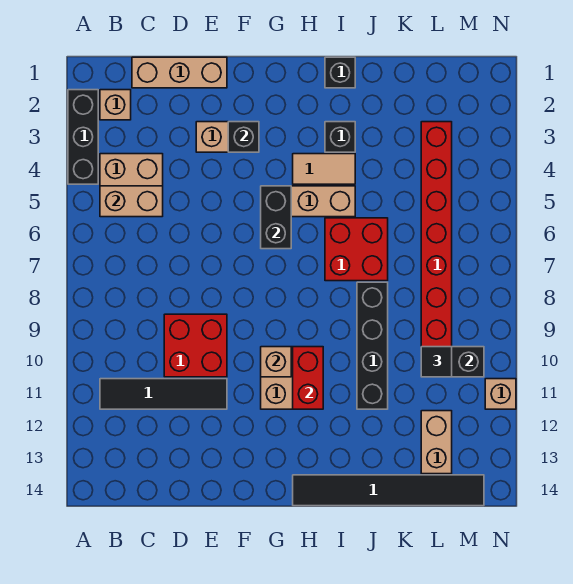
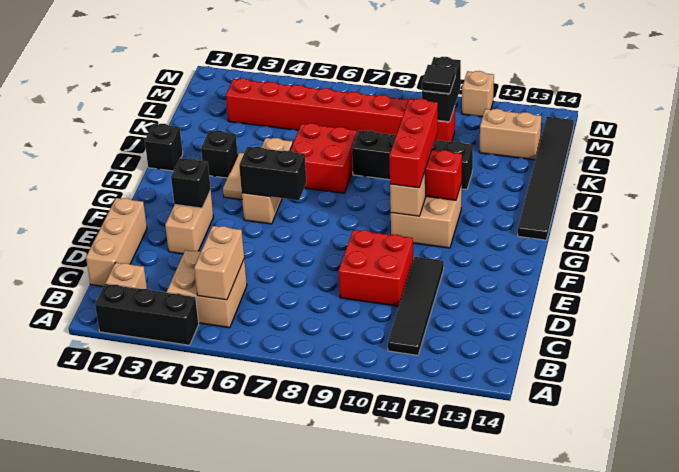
none -> red 1x3 brick [389,99,438,188]

